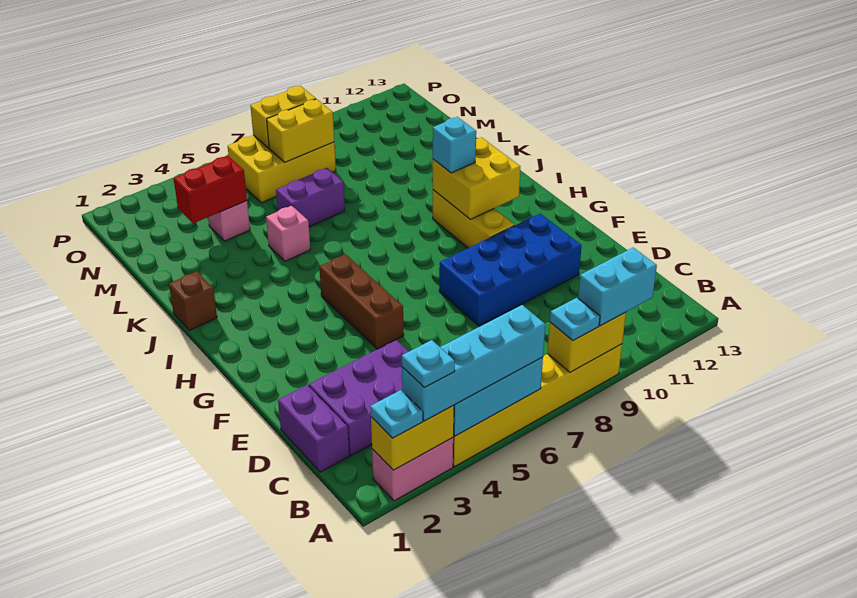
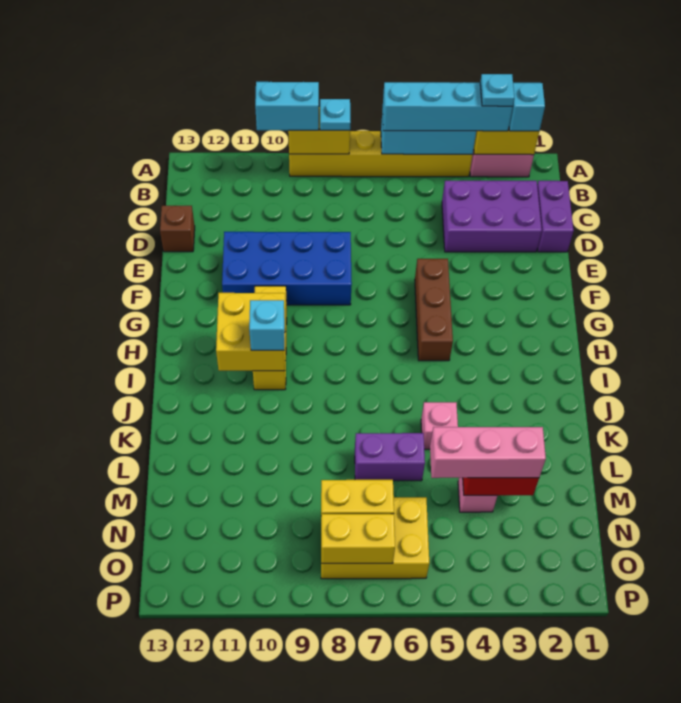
cyan 1x1 plate [370,390,423,438] -> cyan 1x1 brick [509,83,545,131]
brown 1x1 brick [169,271,217,330] -> brown 1x1 brick moved to [160,206,195,252]
none -> pink 1x3 brick [430,427,546,478]

